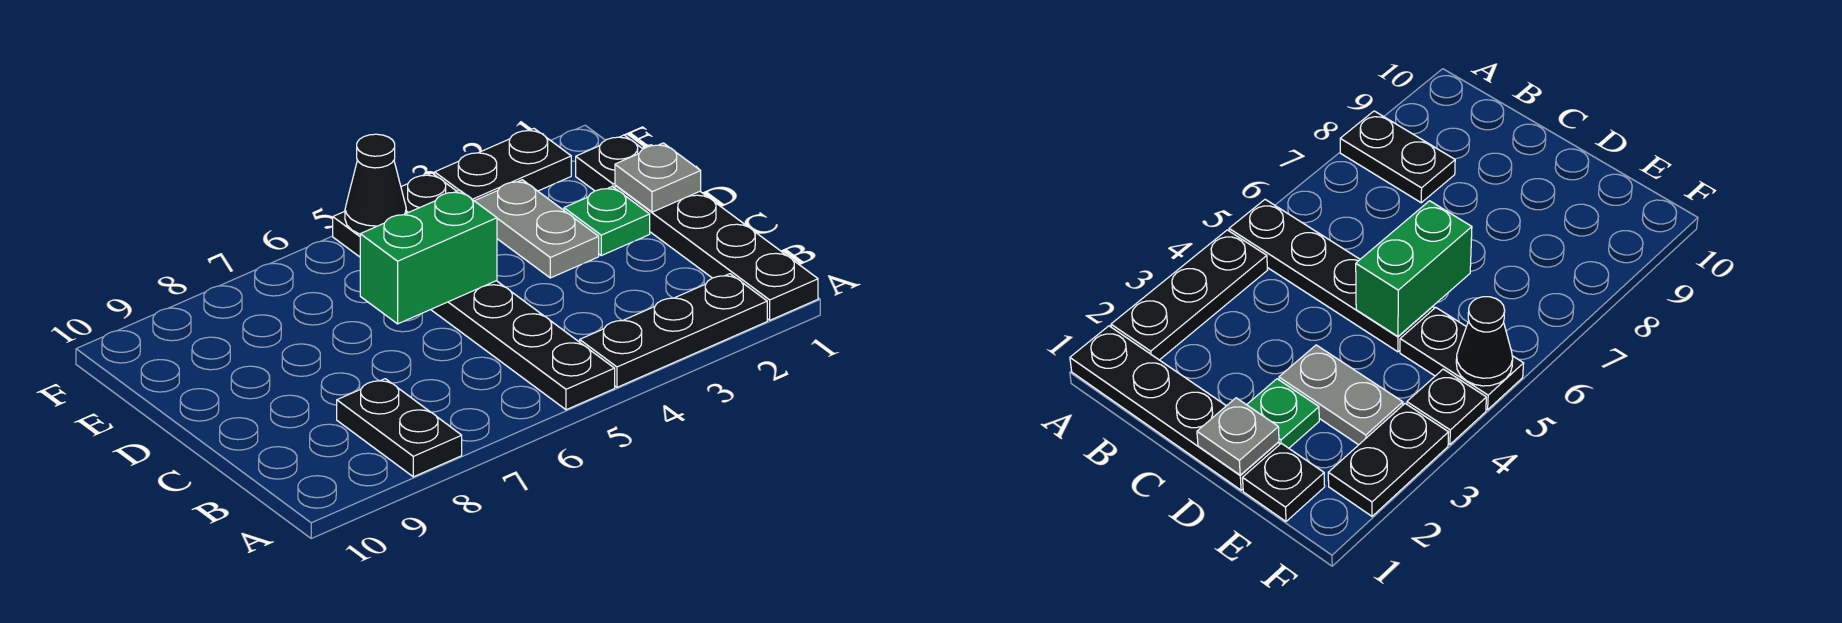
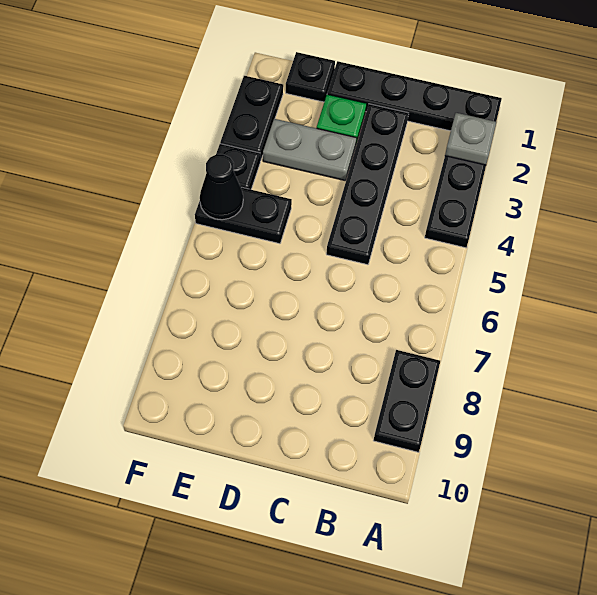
black 1x4 plate [431,281,615,410] -> black 1x4 plate turned to [326,104,409,265]
black 1x2 plate [337,379,462,477] -> black 1x2 plate turned to [373,350,440,452]
grey 1x1 plate [615,143,701,212] -> grey 1x1 plate moved to [445,113,497,165]
green 1x2 brick [360,190,497,324] -> none

